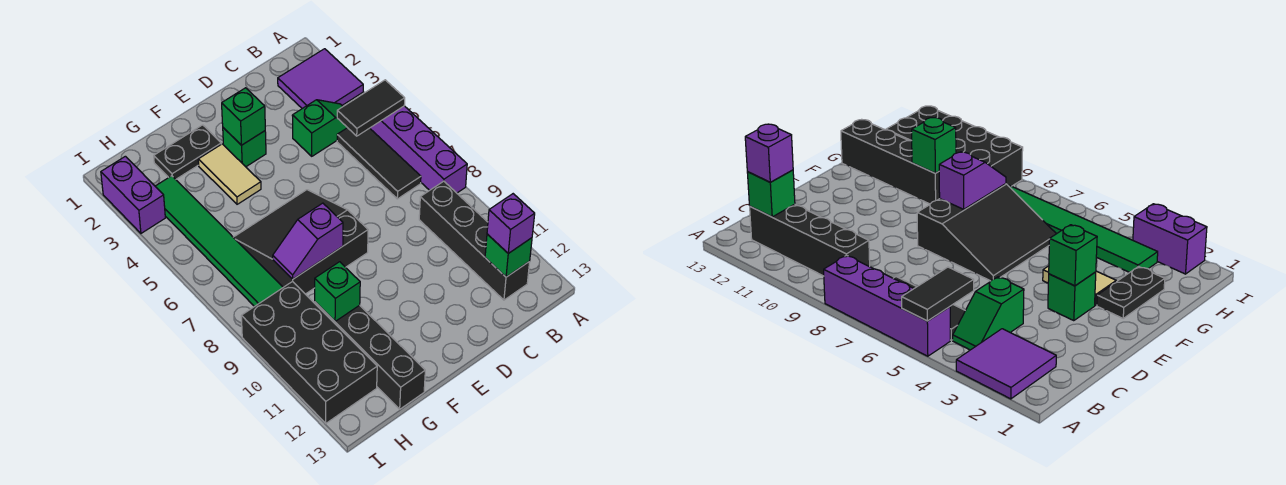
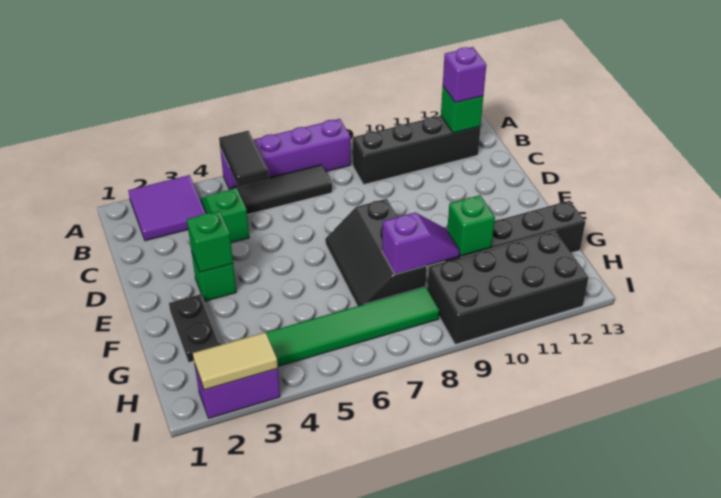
black 3x3 slope [233,190,368,294] -> black 2x3 slope [325,199,426,306]
tan 1x2 tile [198,144,261,204] -> tan 1x2 tile moved to [193,332,278,390]
purple 1x2 slope [273,203,343,279] -> purple 1x2 slope turned to [382,213,460,274]

